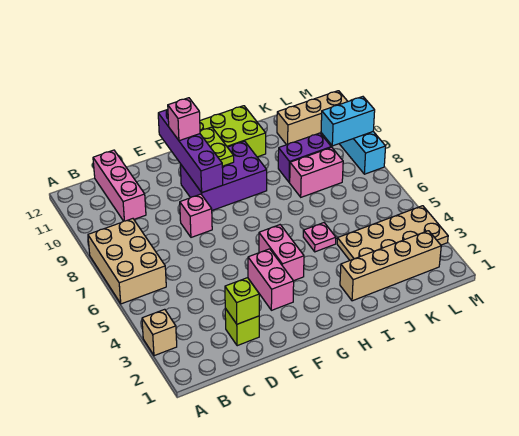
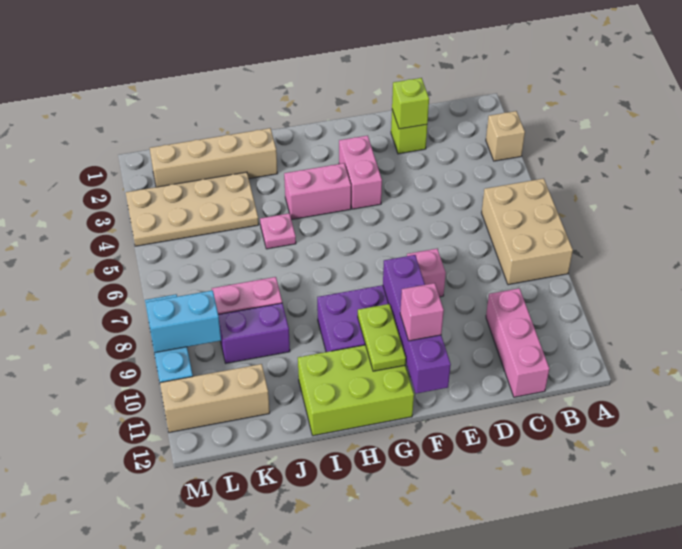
pink 1x2 brick [259,225,304,281] -> pink 1x2 brick turned to [284,163,351,220]

